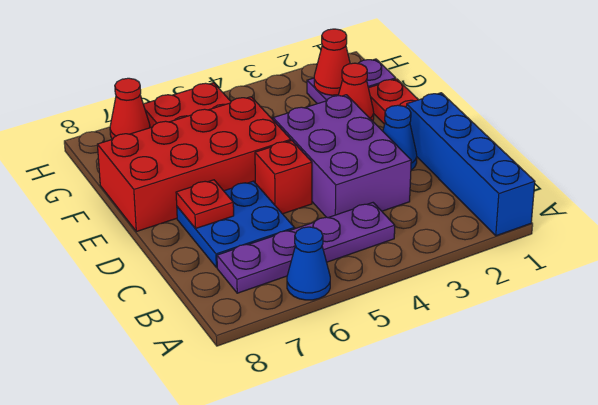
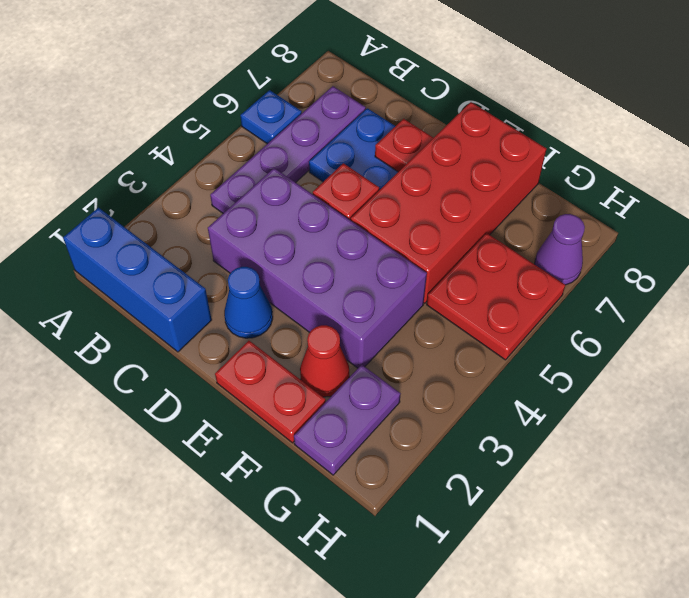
blue 1x4 brick [406,93,535,236] -> blue 1x3 brick [63,208,212,352]
blue 1x1 cone [287,227,330,300] -> blue 1x1 plate [240,90,302,144]
purple 2x3 brick [273,95,411,218] -> purple 2x4 brick [208,168,427,368]
red 1x1 cone [314,29,350,95] -> none
red 1x1 cone [110,78,150,139] -> purple 1x1 cone [535,214,585,285]

